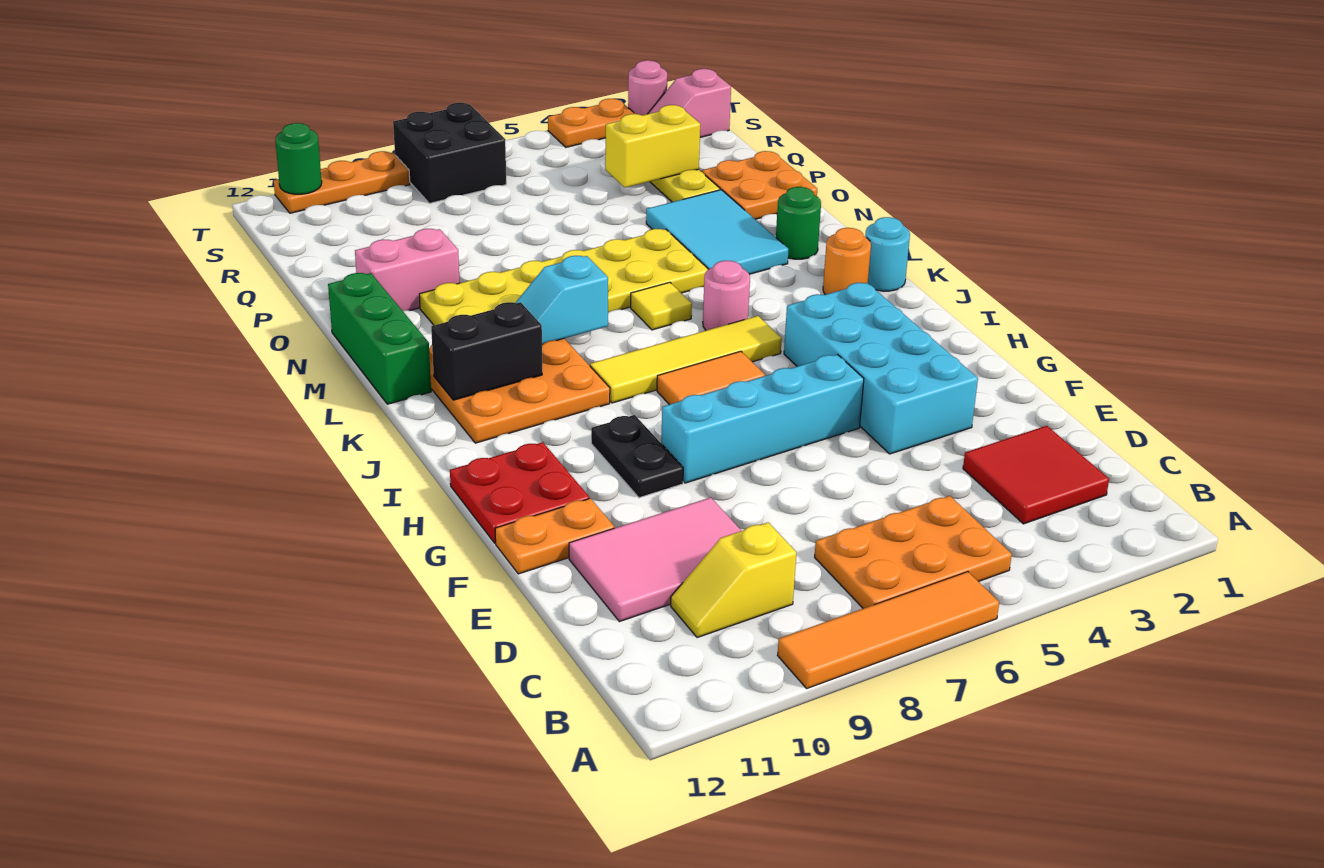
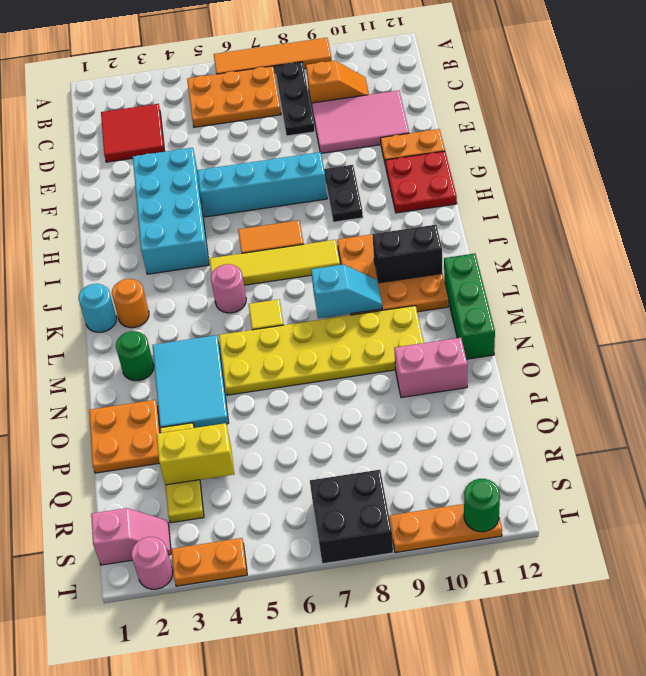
none -> black 1x3 plate [275,62,315,136]
yellow 1x2 slope [671,522,796,638] -> orange 1x2 slope [306,61,369,106]

